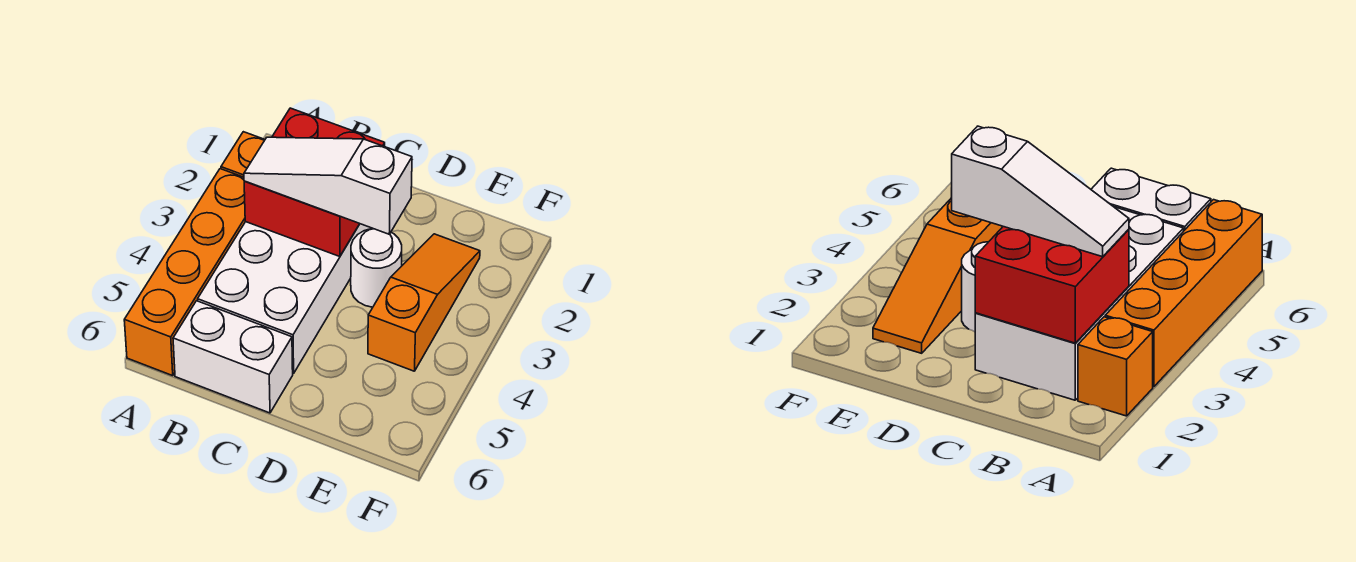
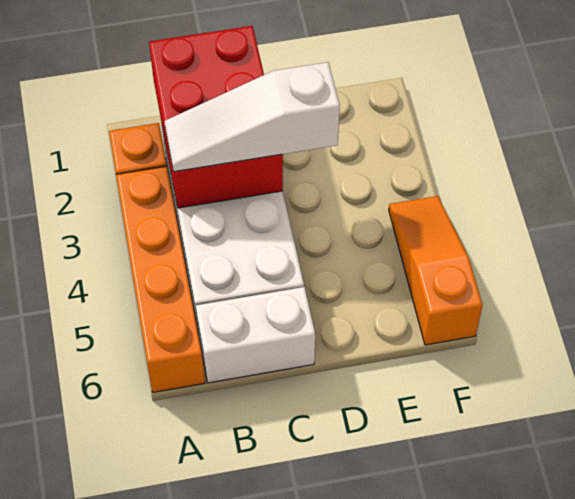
red 2x2 brick [244,108,385,257] -> red 2x3 brick [149,26,283,208]
white 1x1 round brick [351,229,402,307] -> none
orange 1x3 slope [368,234,480,371] -> orange 1x3 slope moved to [389,196,483,345]

